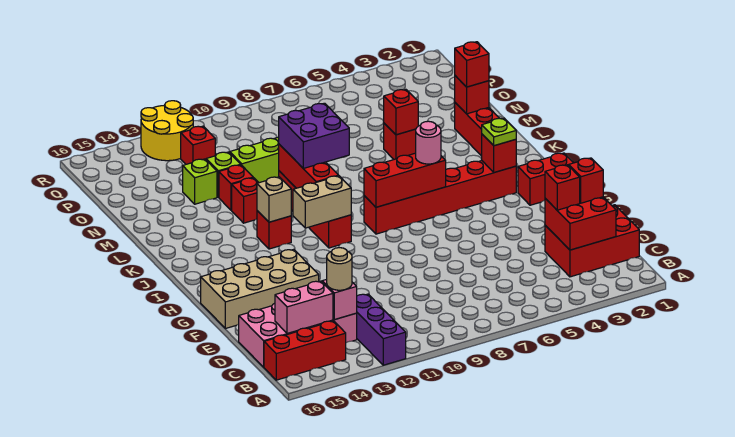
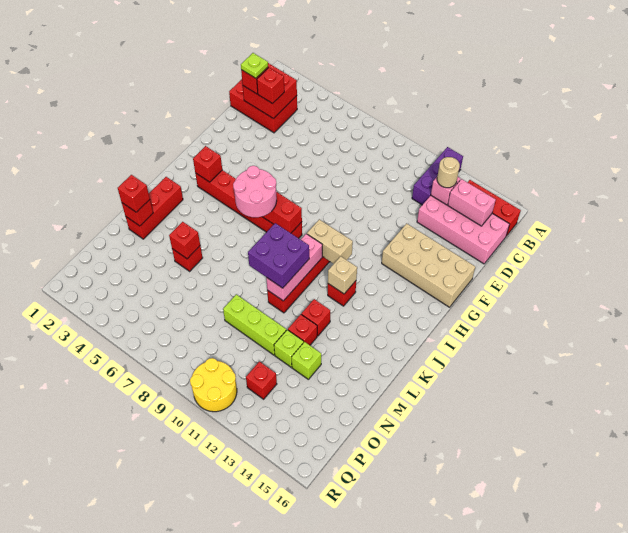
red 1x2 brick [518,153,573,205] -> none
lime 1x1 plate [482,118,516,146] -> lime 1x1 plate moved to [241,53,268,78]
pink 1x1 round brick [416,121,441,164] -> pink 2x2 round brick [233,166,277,217]
red 1x3 brick [279,144,339,188] -> pink 1x3 brick [266,234,322,301]
yellow 2x2 round brick [141,101,193,161] -> yellow 2x2 round brick moved to [190,358,237,412]

